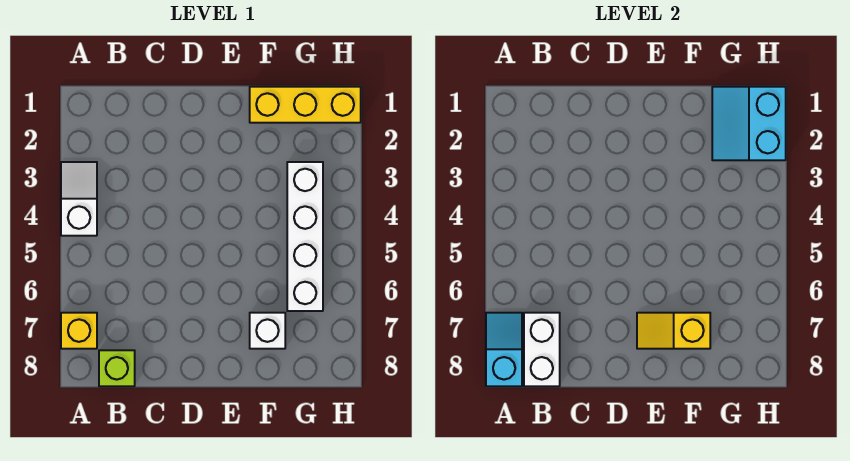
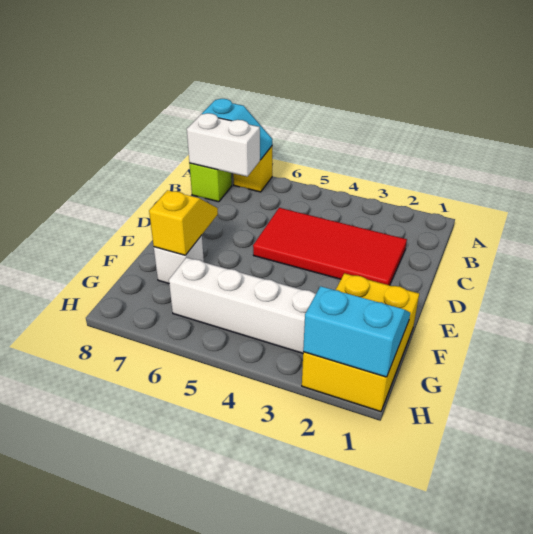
white 1x2 slope [61,162,97,236] -> none
none -> red 2x4 tile [253,208,407,285]
yellow 1x3 brick [250,87,361,123] -> yellow 2x3 brick [302,273,419,412]

